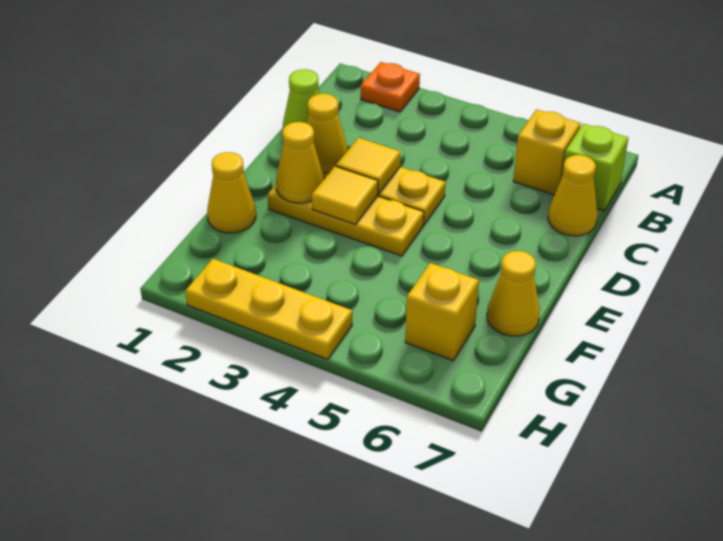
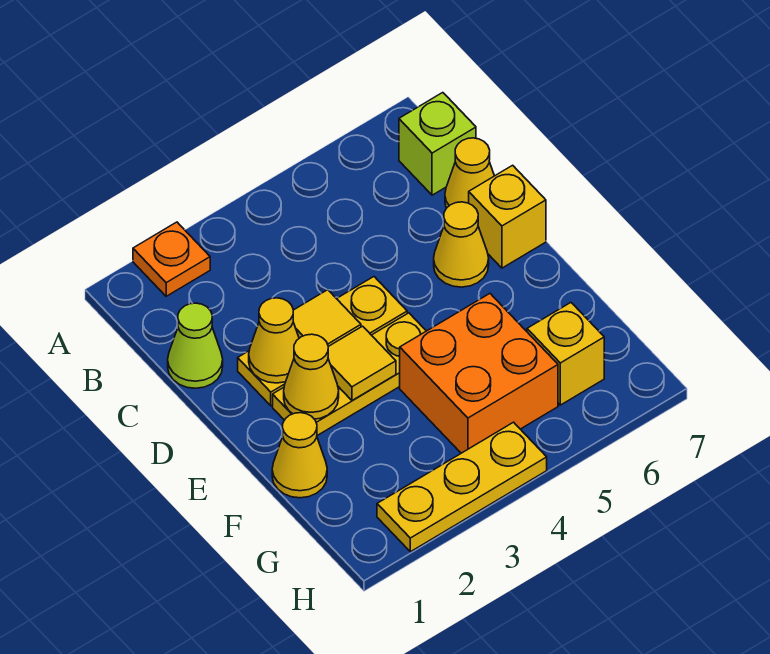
yellow 1x1 brick [513,110,581,195] -> yellow 1x1 brick moved to [469,165,546,268]
none -> orange 2x2 brick [400,294,558,453]
yellow 1x1 cone [487,251,540,336] -> yellow 1x1 cone moved to [434,202,489,287]

